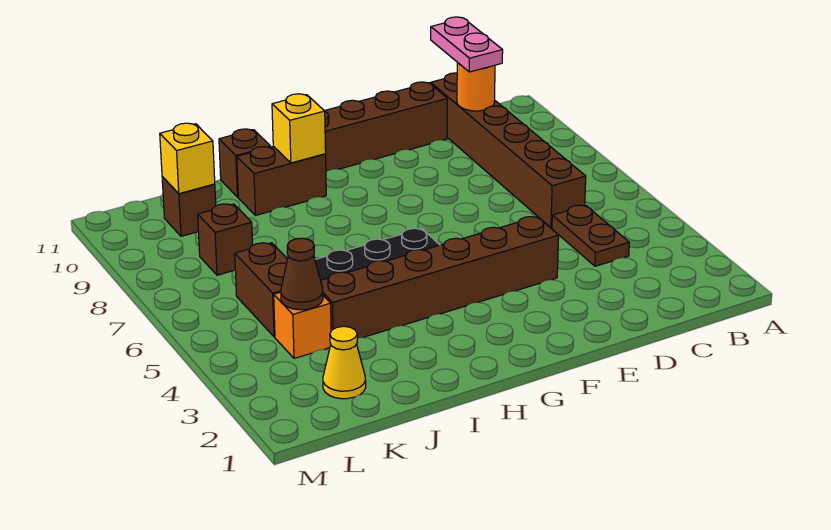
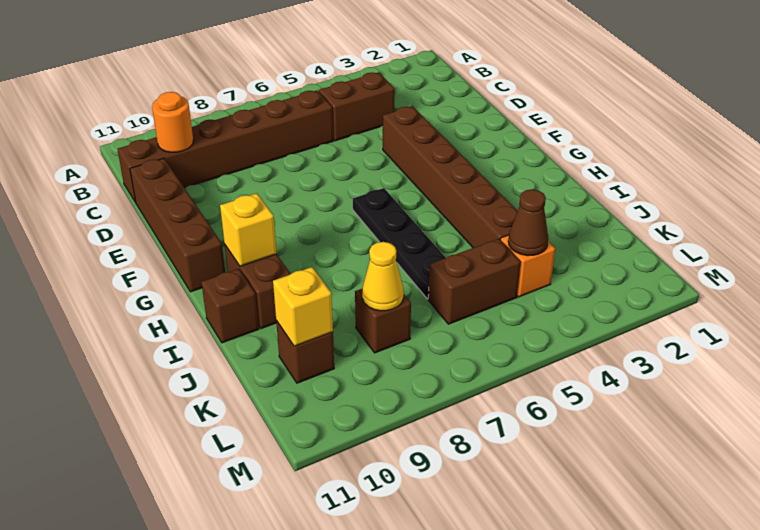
brown 1x2 plate [552,205,629,266] -> brown 1x2 brick [319,72,395,141]
pink 1x2 plate [431,17,503,72] -> none
yellow 1x1 cone [323,326,366,399] -> yellow 1x1 cone moved to [362,242,404,311]

